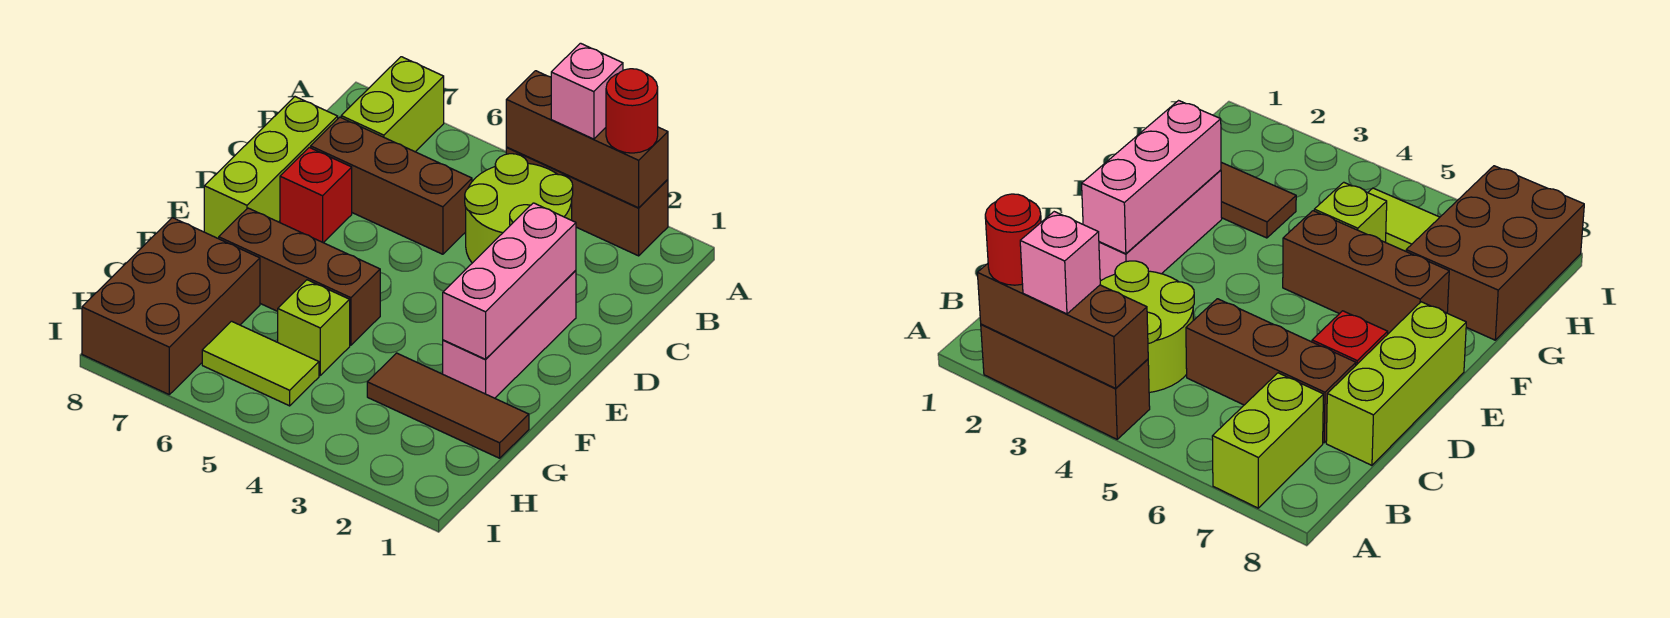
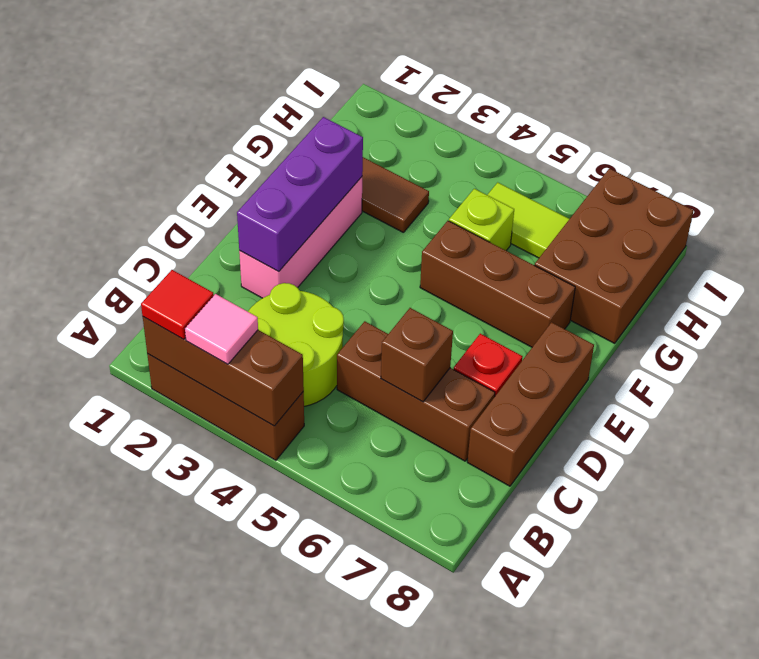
red 1x1 round brick [606,69,658,153] -> red 1x1 tile [141,270,214,339]
pink 1x1 brick [551,43,623,139] -> pink 1x1 tile [185,294,258,364]
lime 1x2 brick [341,57,444,152] -> none
none -> brown 1x1 brick [381,308,453,402]
lime 1x3 brick [204,97,338,239] -> brown 1x3 brick [467,322,594,486]
pink 1x3 brick [443,203,576,359] -> purple 1x3 brick [237,117,363,272]

